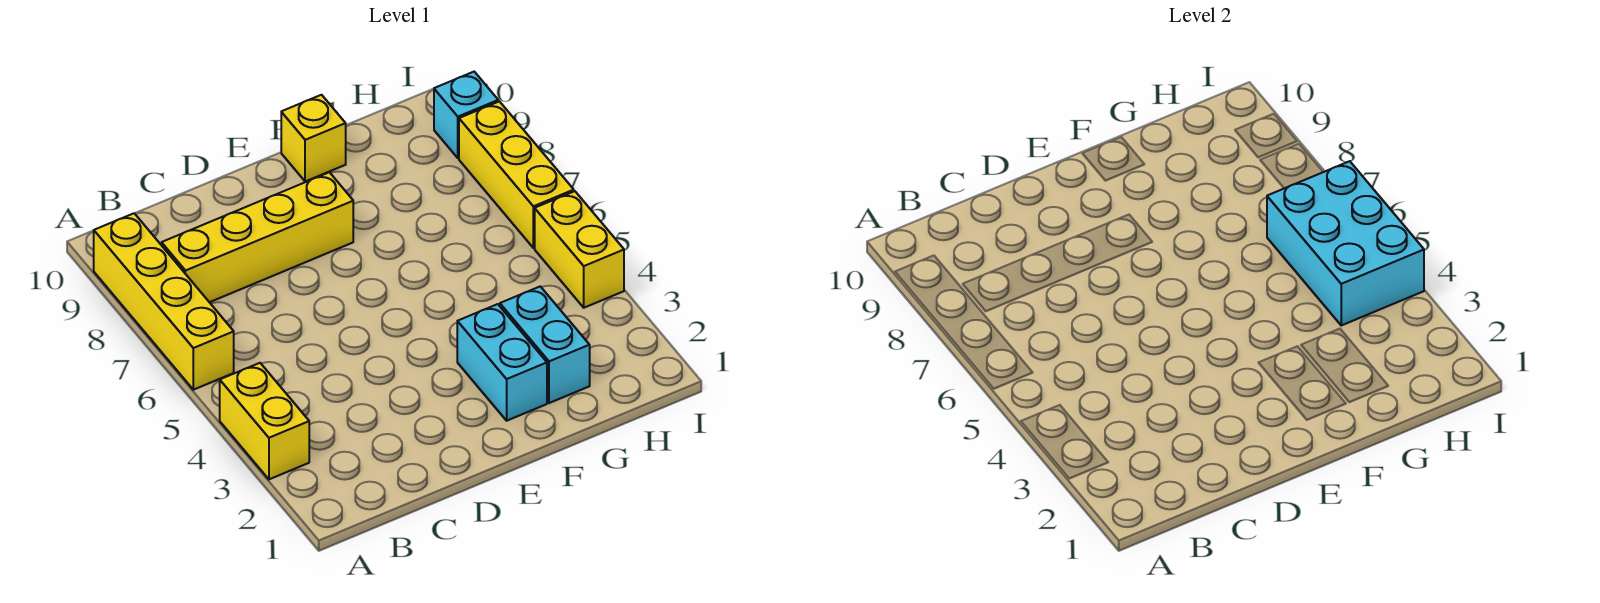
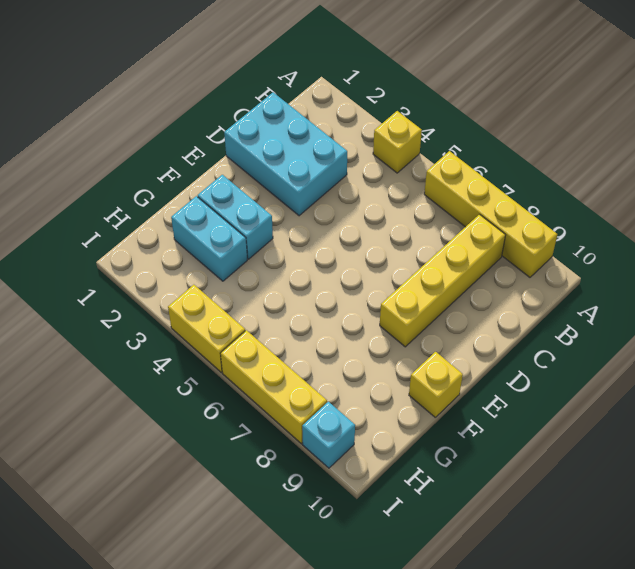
yellow 1x2 brick [220,363,309,479] -> yellow 1x1 brick [373,111,422,173]
cyan 2x3 brick [1267,161,1424,325] -> cyan 2x3 brick moved to [224,92,347,216]

